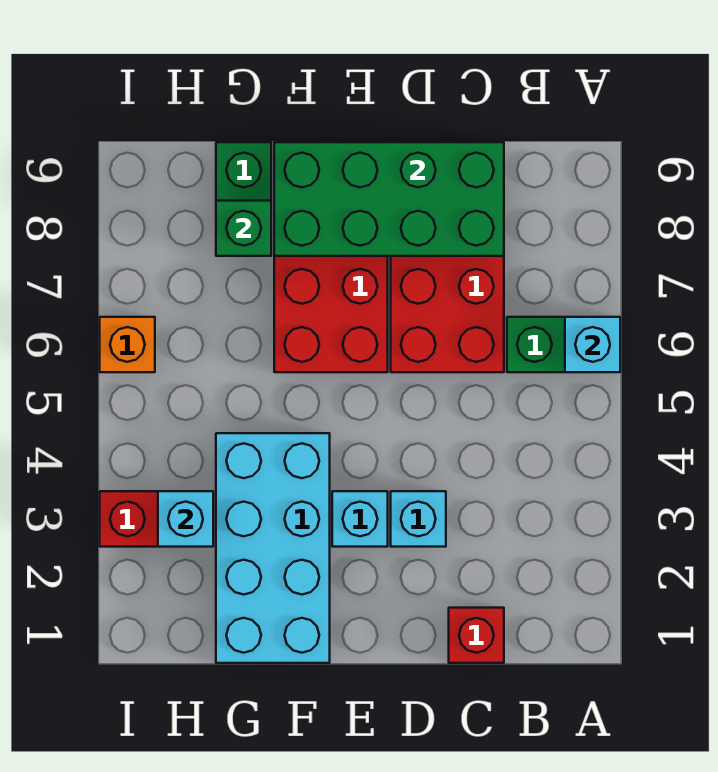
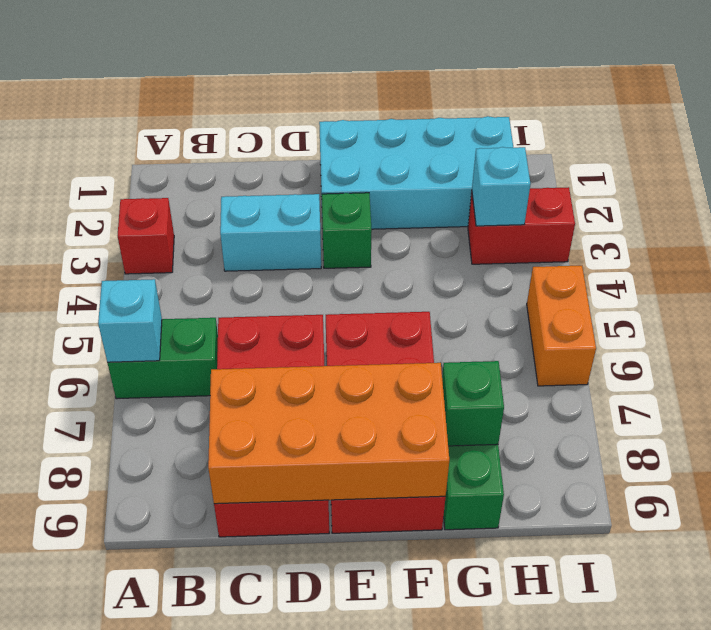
red 1x1 brick [449,608,504,663] -> red 1x1 brick moved to [117,198,174,274]
green 2x4 brick [274,142,504,256] -> orange 2x4 brick [208,363,449,504]
cyan 1x1 brick [391,491,446,547] -> cyan 1x2 brick [220,194,321,271]
cyan 1x1 brick [332,491,388,547] -> green 1x1 brick [322,193,372,268]
cyan 2x4 brick [216,433,330,663] -> cyan 2x4 brick turned to [319,116,513,229]
orange 1x1 brick [100,317,155,372] -> orange 1x2 brick [527,266,596,386]

